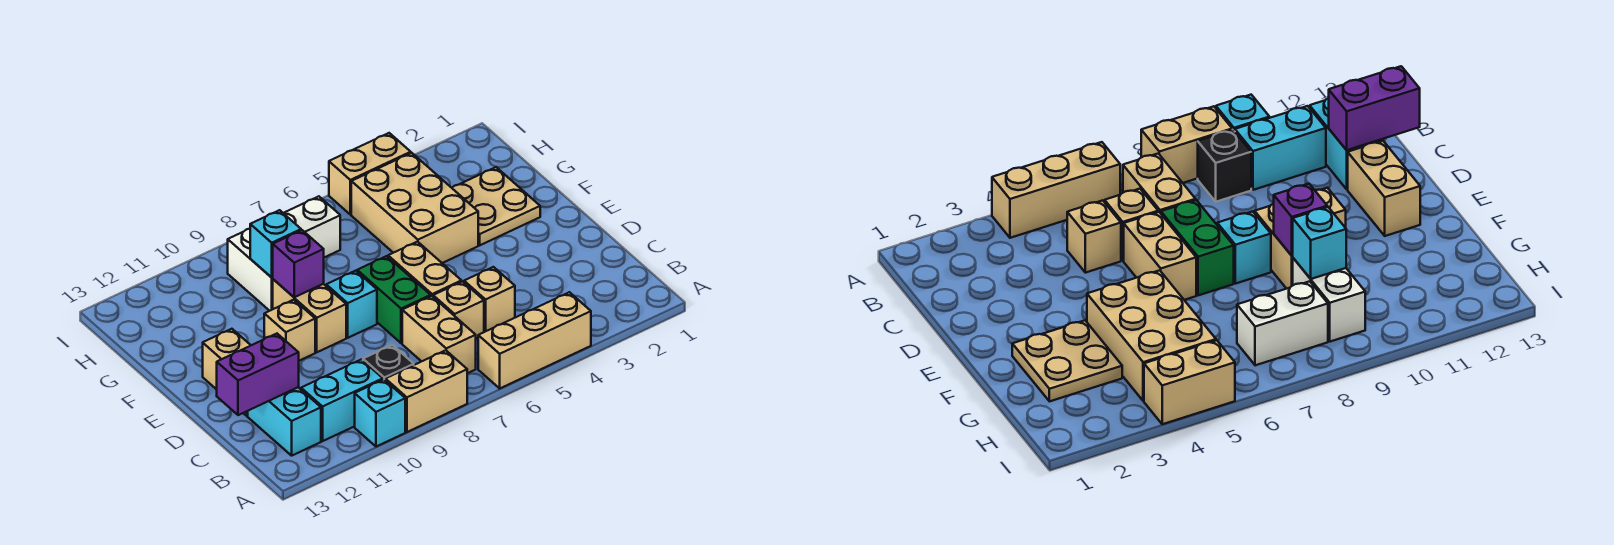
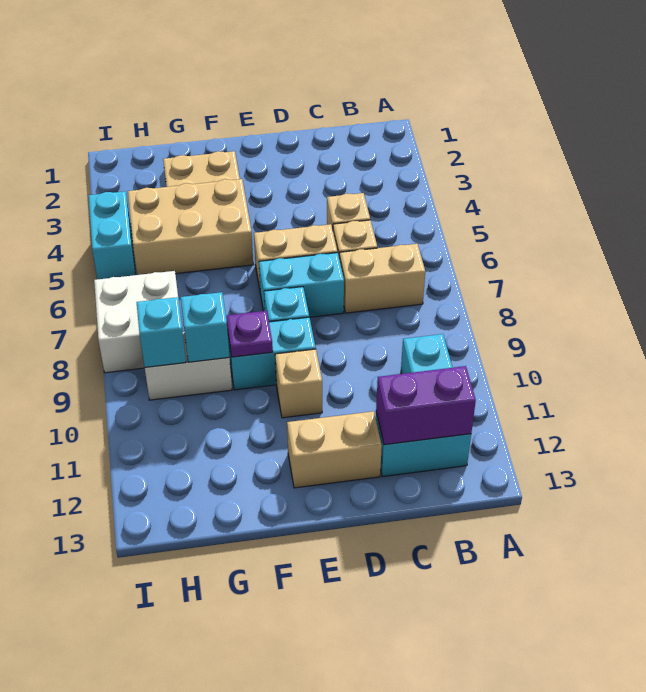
tan 1x3 brick [478,292,591,388] -> none
tan 1x2 brick [385,350,467,432] -> none
cyan 1x1 brick [355,379,405,447] -> cyan 1x1 brick moved to [136,297,186,367]
black 1x1 brick [363,345,414,380] -> none
purple 1x2 brick [217,334,299,415] -> purple 1x2 brick turned to [376,366,476,445]
green 1x2 brick [357,256,431,343] -> cyan 1x2 brick [259,253,344,317]
tan 1x2 brick [273,279,346,352] -> cyan 1x2 brick [228,317,316,390]
purple 1x1 brick [272,230,324,297] -> purple 1x1 plate [226,311,273,357]
white 1x2 brick [284,196,340,257] -> white 2x2 brick [94,271,178,373]
tan 1x2 brick [329,133,411,215] -> cyan 1x2 brick [88,191,135,279]

